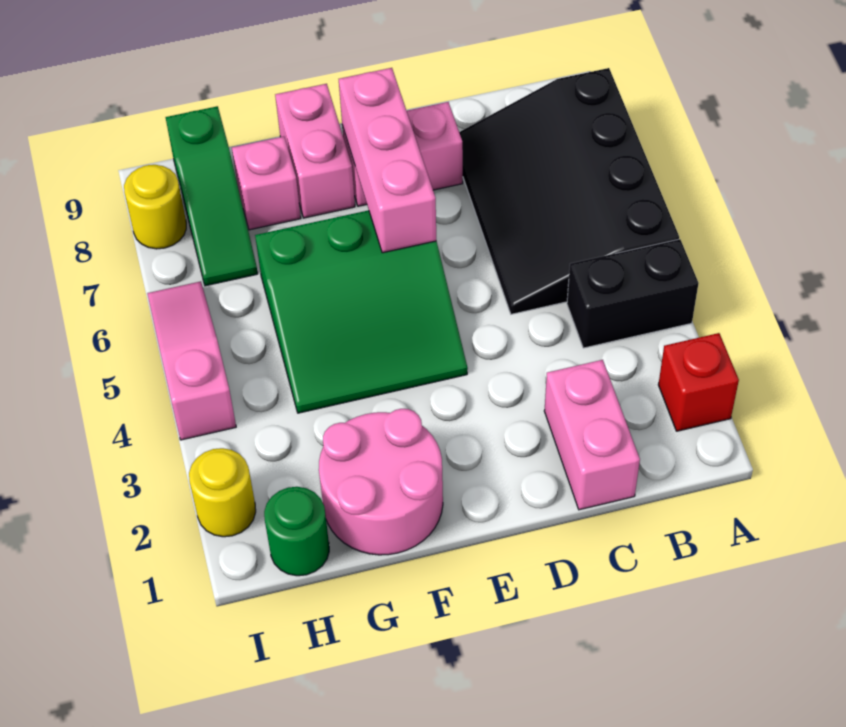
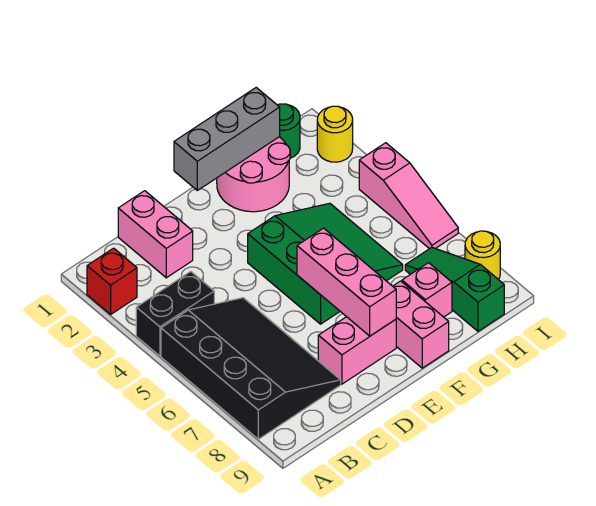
none -> grey 1x3 brick [174,88,280,190]
green 3x3 slope [255,210,468,413] -> green 3x3 slope turned to [248,203,403,324]

